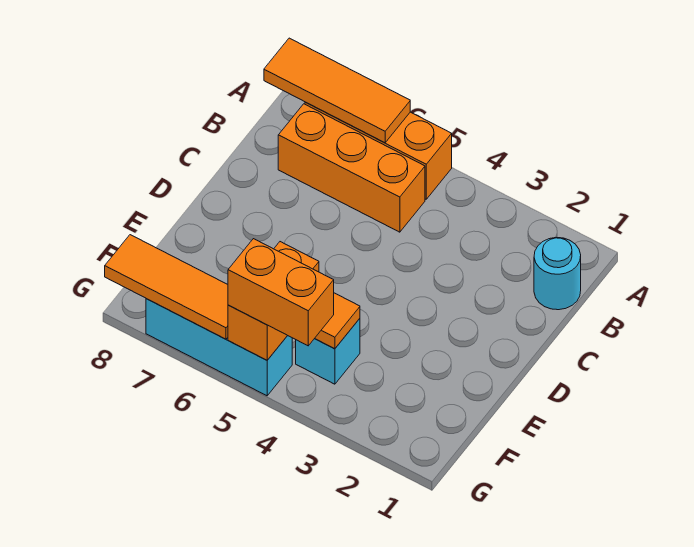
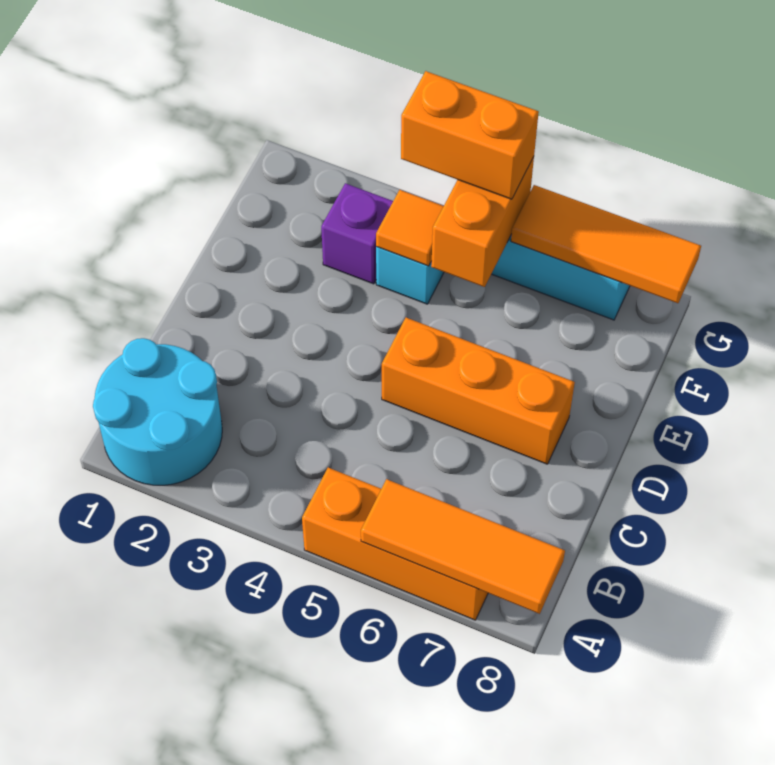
cyan 1x1 round brick [534,237,581,310] -> cyan 2x2 round brick [93,338,222,485]
orange 1x3 brick [278,104,425,232] -> orange 1x3 brick moved to [382,318,575,464]
none -> purple 1x1 brick [321,183,393,284]

